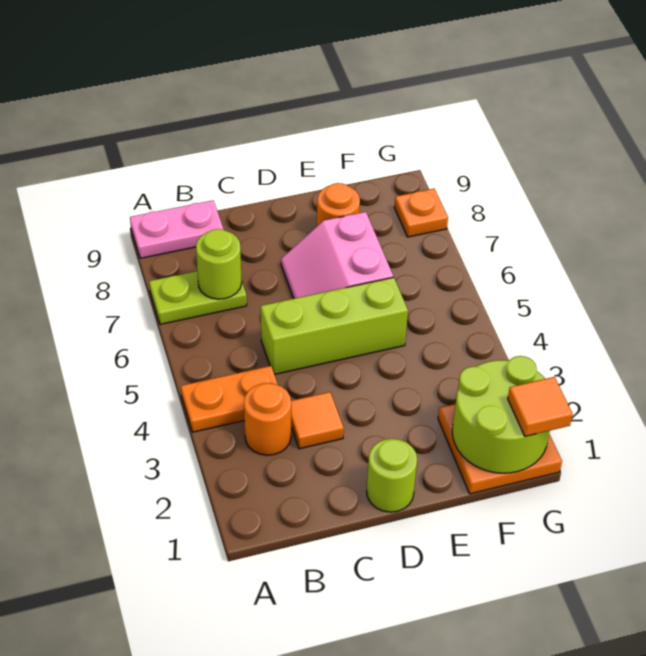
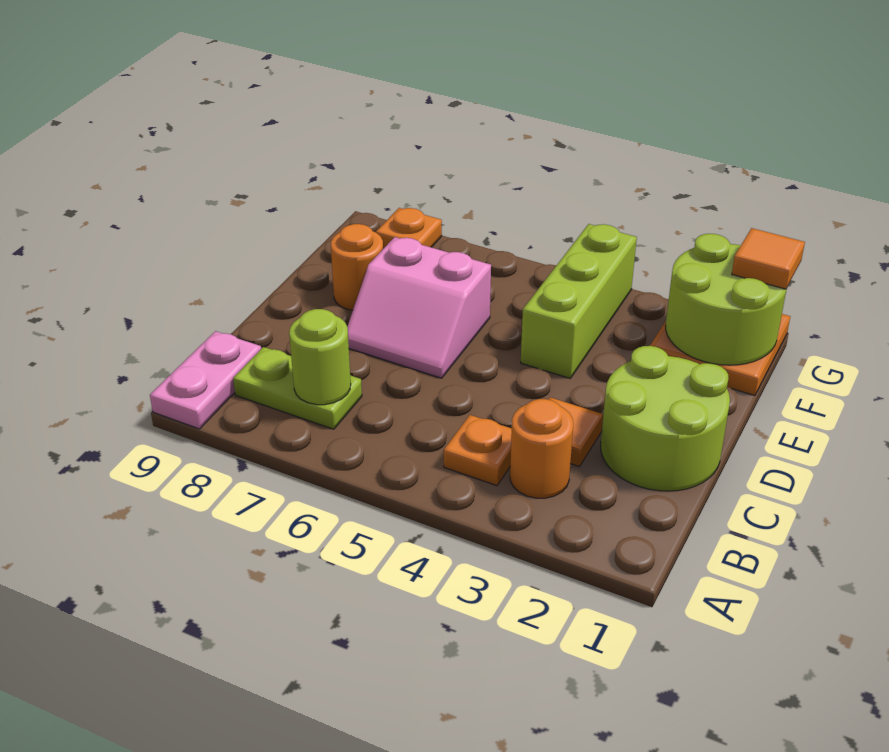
orange 1x2 plate [181,366,278,432] -> orange 1x1 plate [444,415,512,486]
lime 1x2 plate [149,271,247,324] -> lime 1x2 plate turned to [233,347,362,429]
lime 1x3 brick [261,277,408,374] -> lime 1x3 brick moved to [521,224,637,378]
lime 1x1 round brick [367,439,417,512] -> lime 2x2 round brick [601,346,730,491]

